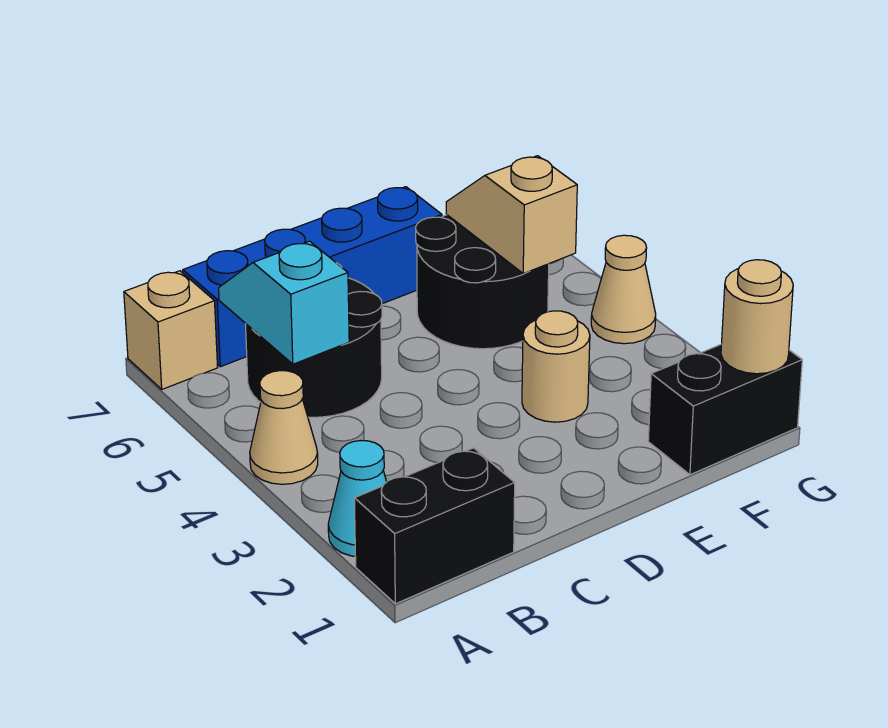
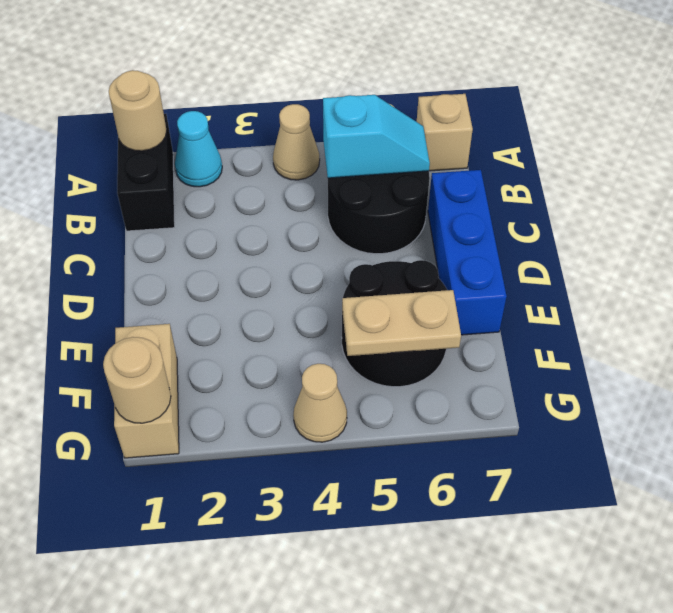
blue 1x4 brick [183,187,442,367] -> blue 1x3 brick [428,170,507,335]
tan 1x1 round brick [522,311,590,422] -> tan 1x1 round brick moved to [109,70,167,151]
black 1x2 brick [648,344,802,475] -> tan 1x2 brick [114,324,179,458]
tan 1x2 slope [446,156,577,274] -> tan 1x2 plate [342,290,461,356]

